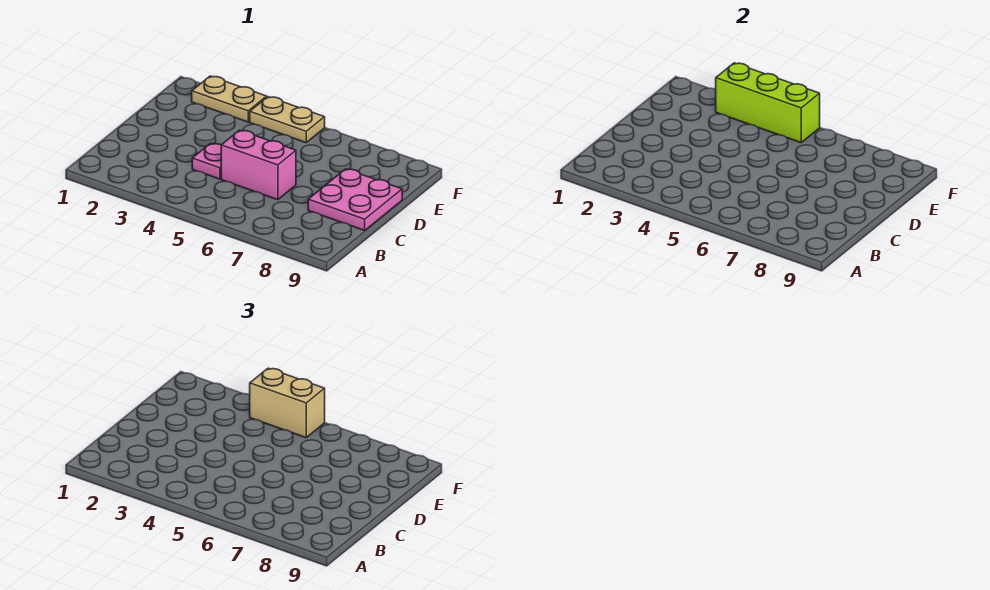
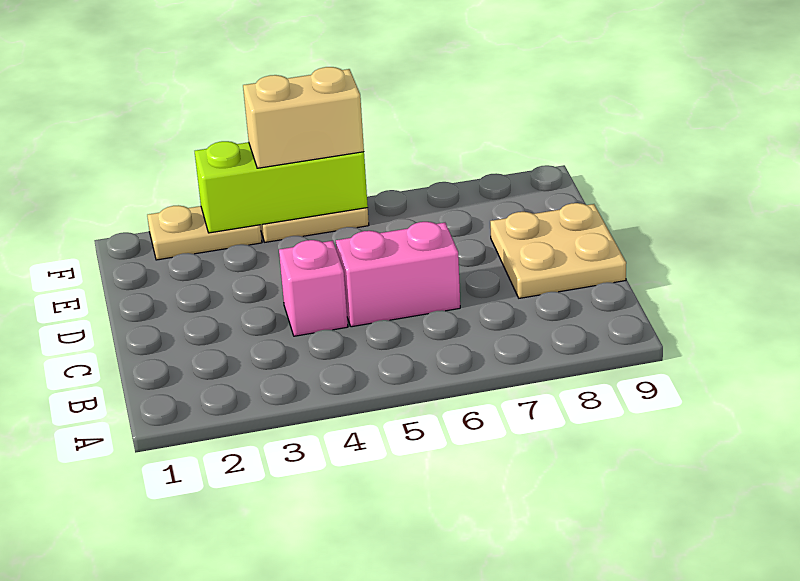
pink 1x1 plate [192,143,221,179] -> pink 1x1 brick [279,240,348,336]
pink 2x2 plate [308,169,402,230] -> tan 2x2 plate [490,203,626,298]

